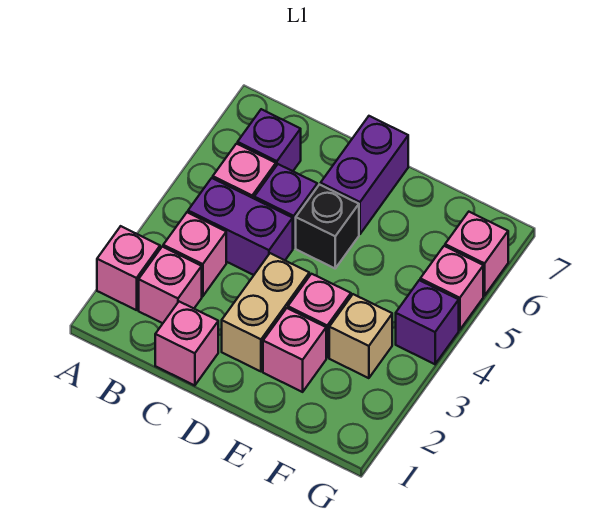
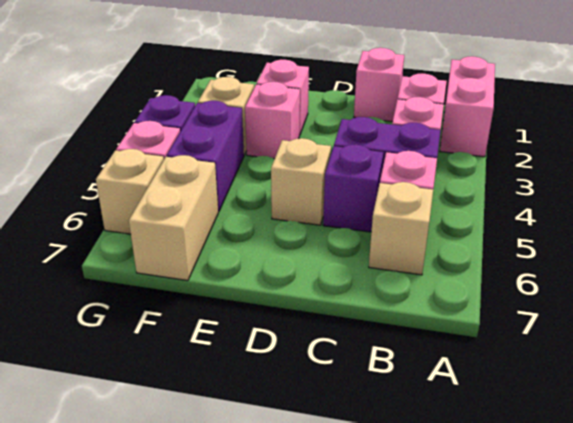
pink 1x1 brick [97,226,160,310] -> pink 1x2 brick [440,56,495,157]
purple 1x1 brick [238,109,301,171] -> tan 1x1 brick [369,182,433,275]
tan 1x2 brick [222,253,309,371] -> tan 1x2 brick moved to [129,155,218,281]
black 1x1 brick [296,185,359,268] -> tan 1x1 brick [271,138,331,225]
purple 1x2 brick [321,116,408,234] -> purple 1x2 brick moved to [167,101,244,212]
pink 1x1 brick [445,212,508,296] -> tan 1x1 brick [96,149,164,234]

